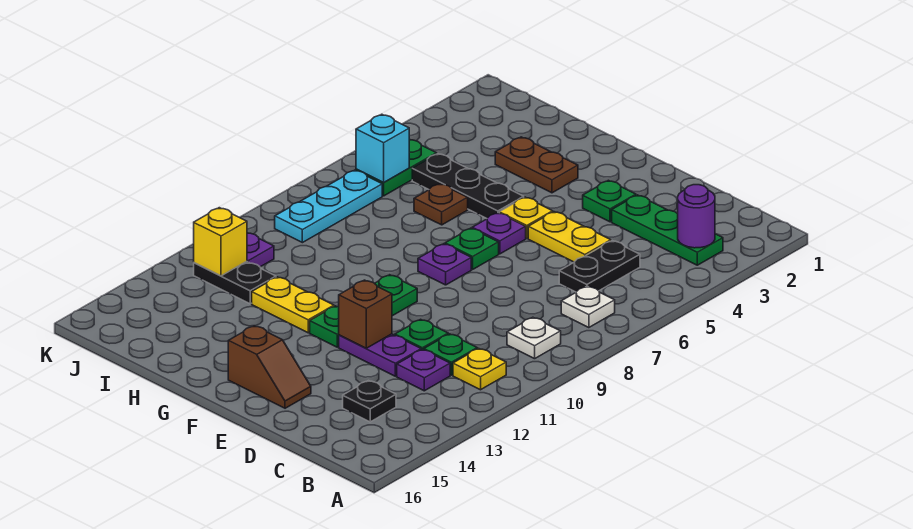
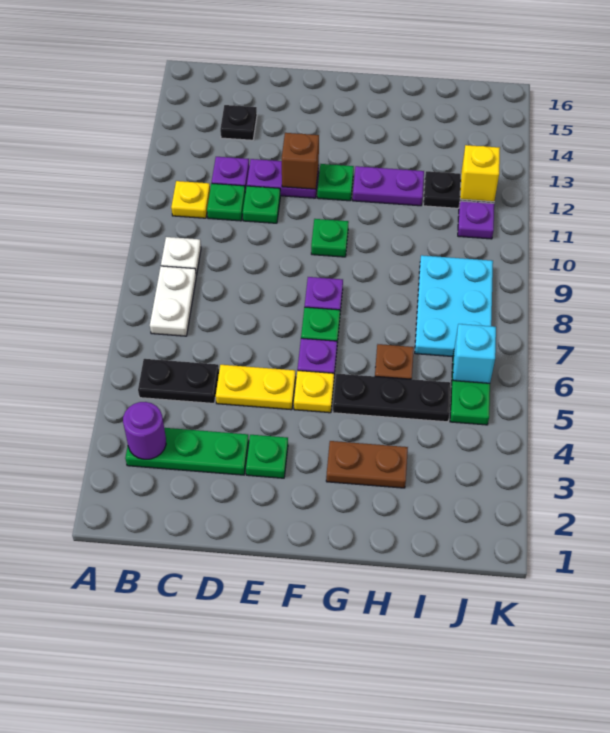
white 1x1 plate [561,286,615,328] -> white 1x2 plate [150,266,196,336]
black 1x2 plate [559,241,640,292] -> black 1x2 plate turned to [138,359,219,403]
brown 1x2 slope [228,326,311,408] -> none
yellow 1x2 plate [252,277,334,333] -> purple 1x2 plate [353,166,424,206]
cyan 1x3 plate [275,170,382,243] -> cyan 2x3 plate [415,255,493,357]

